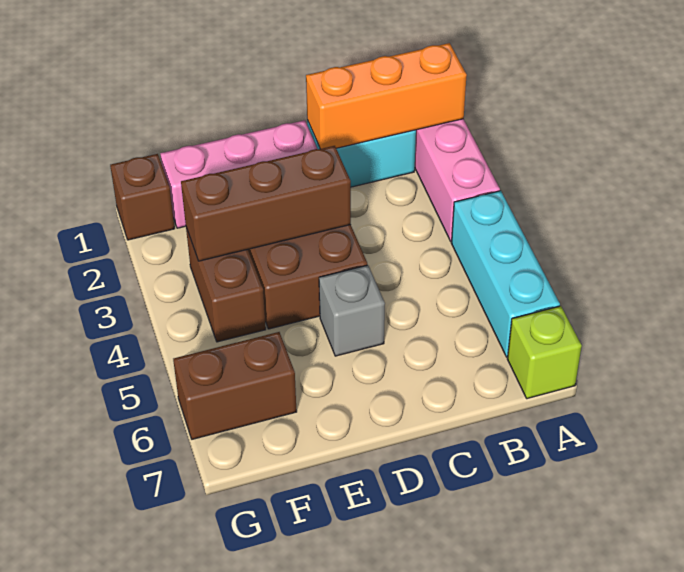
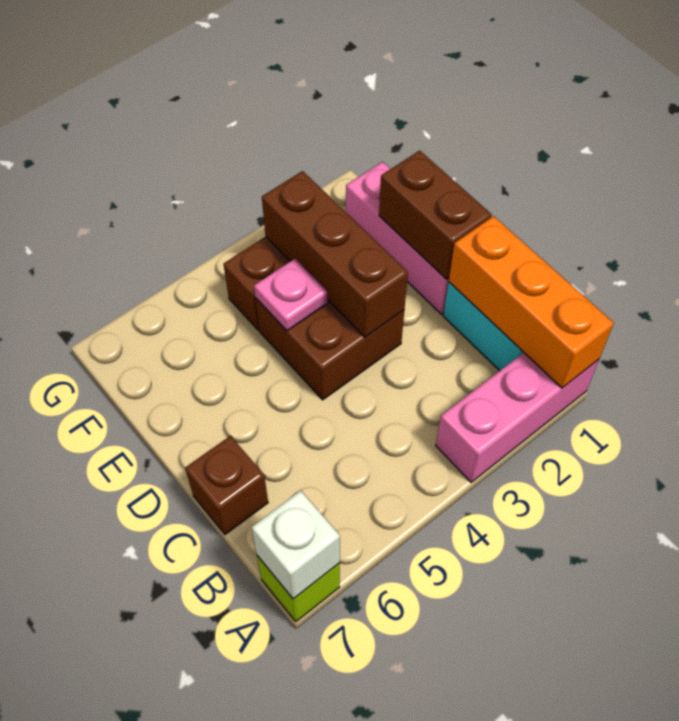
cyan 1x3 brick [451,191,560,357] -> none
none -> white 1x1 brick [252,491,340,599]
grey 1x1 brick [319,265,385,356] -> none
none -> pink 1x1 plate [254,259,328,331]
brown 1x2 brick [173,332,297,439] -> brown 1x2 brick moved to [379,151,492,279]
brown 1x1 brick [110,154,175,240] -> brown 1x1 brick moved to [185,436,268,535]

